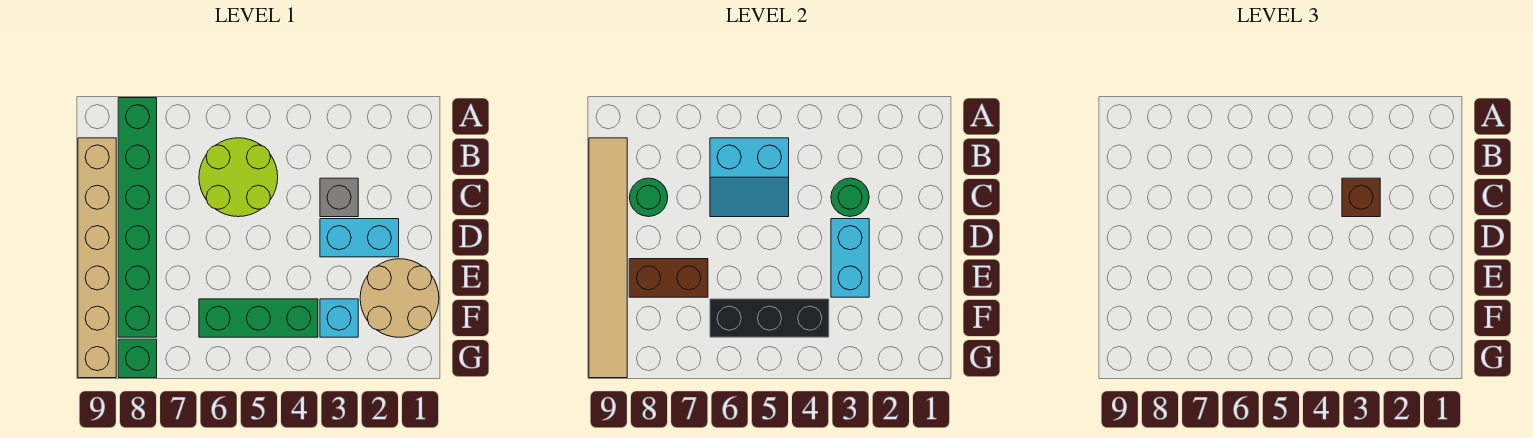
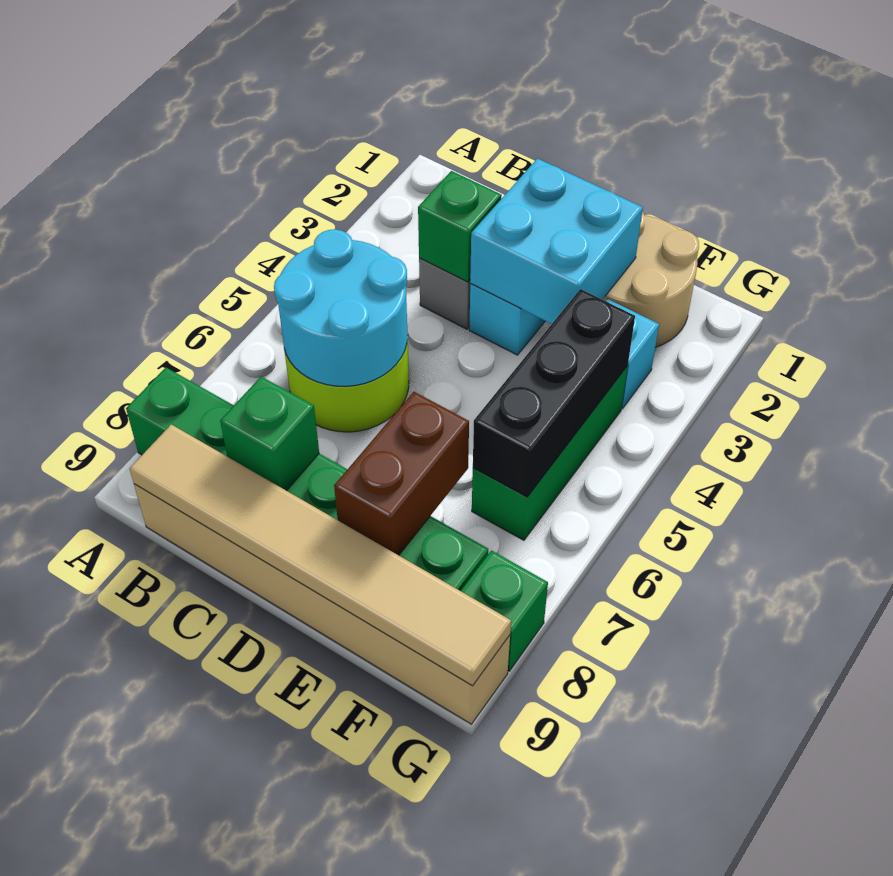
cyan 2x2 slope [710,138,789,217] -> cyan 2x2 round brick [274,229,408,386]
green 1x1 round brick [831,178,869,217] -> green 1x1 brick [418,171,502,282]
brown 1x1 brick [1342,178,1380,217] -> none
green 1x1 round brick [629,178,668,217] -> green 1x1 brick [220,377,319,491]
cyan 1x2 brick [831,219,869,297] -> cyan 2x2 brick [470,159,643,324]

